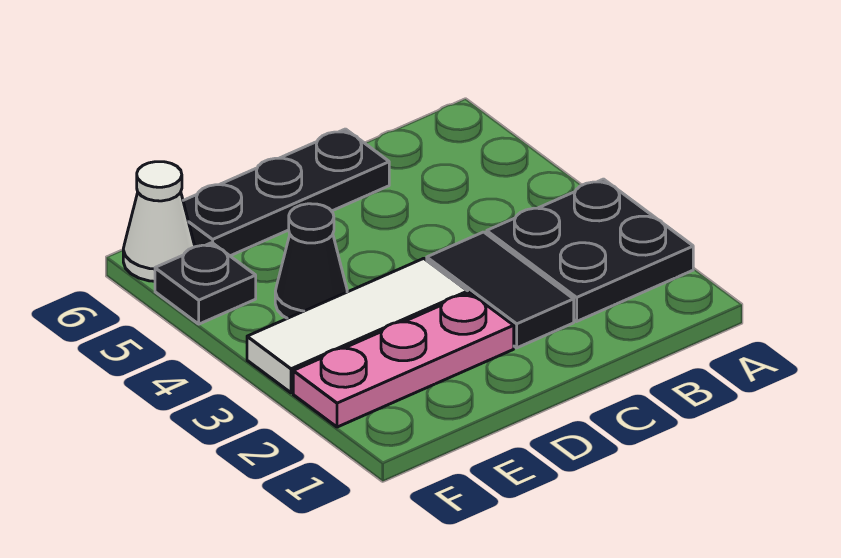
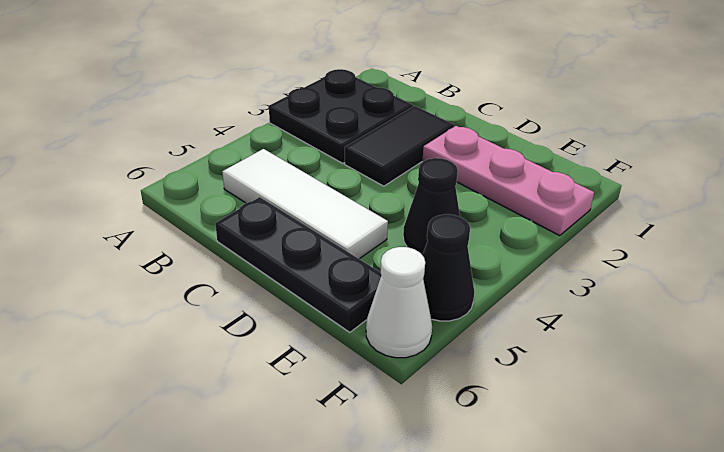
white 1x3 tile [247,258,468,393] -> white 1x3 tile moved to [222,149,388,259]
black 1x1 plate [155,243,256,324] -> black 1x1 cone [423,214,474,321]

